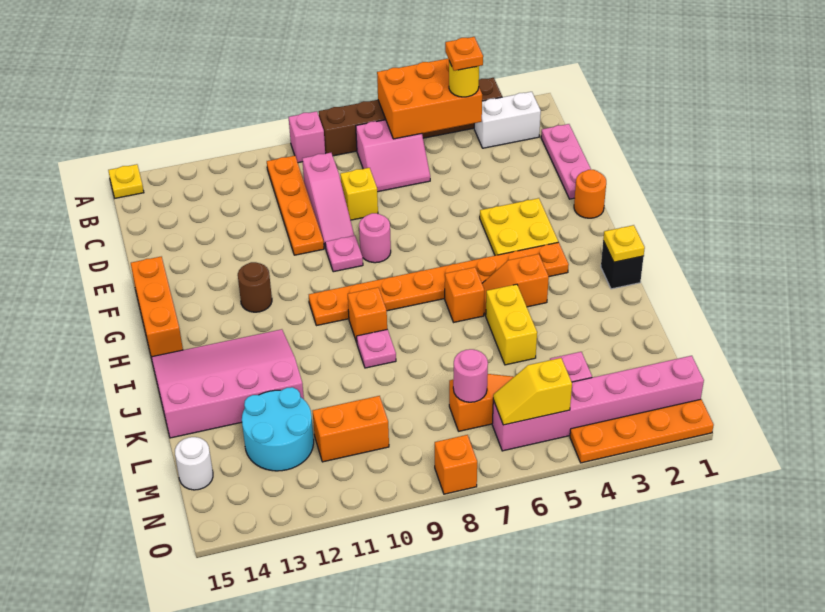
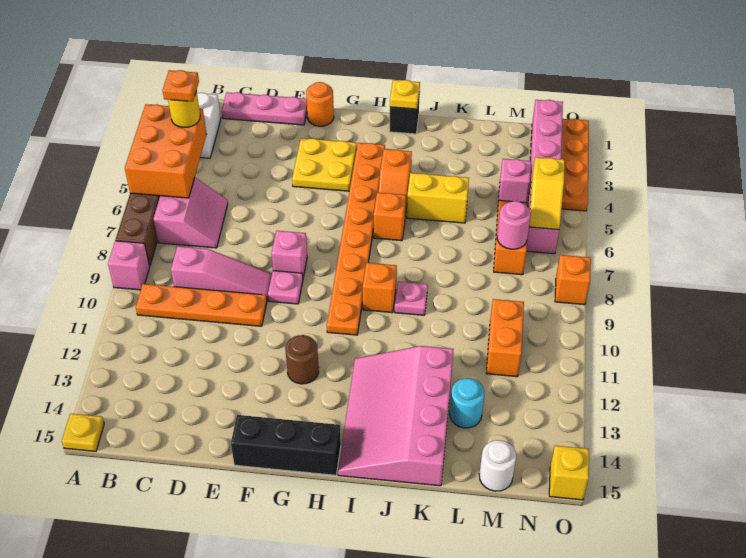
yellow 1x1 brick [340,168,378,220] -> yellow 1x1 brick moved to [549,446,589,500]
pink 1x1 round brick [359,213,391,263] -> pink 1x1 brick [272,231,307,278]
orange 1x3 brick [131,257,183,357] -> black 1x3 brick [231,415,341,475]
cyan 2x2 round brick [242,387,314,471] -> cyan 1x1 round brick [450,378,485,428]

